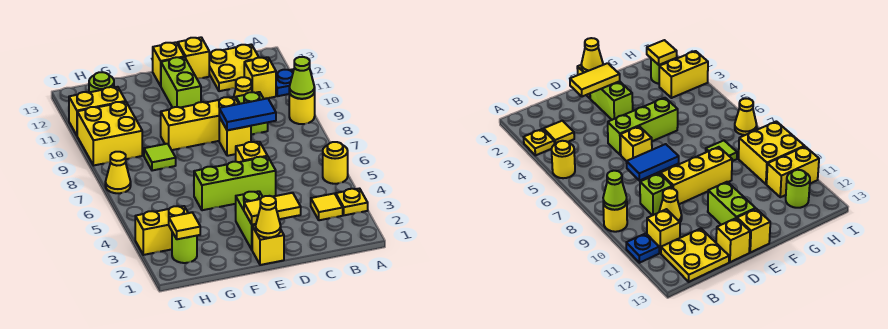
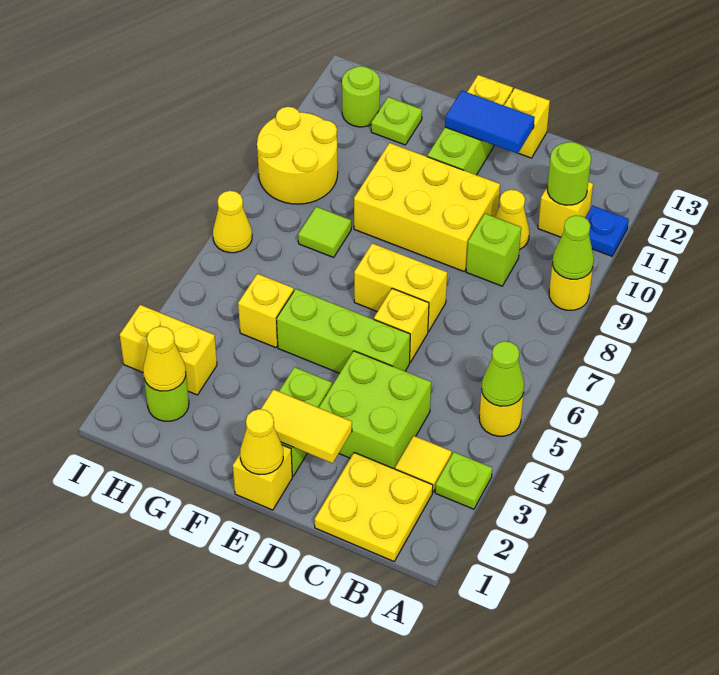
yellow 1x1 plate [336,189,368,215] -> lime 1x1 plate [435,452,492,509]
none -> lime 1x1 cone [482,341,524,406]
none -> lime 1x1 round brick [547,142,591,205]
yellow 2x2 plate [209,44,259,91] -> yellow 2x2 plate moved to [315,453,433,561]
none -> lime 2x2 brick [319,351,431,469]
blue 1x2 tile [219,98,276,130] -> blue 1x2 tile moved to [445,91,535,154]
yellow 1x1 brick [219,117,251,156] -> yellow 1x1 brick moved to [238,274,294,348]
yellow 1x3 brick [161,97,238,150] -> yellow 2x3 brick [354,143,500,271]
none -> lime 1x1 plate [371,97,422,145]
yellow 1x1 tile [169,213,200,239] -> yellow 1x1 cone [143,326,186,391]
yellow 2x2 brick [77,102,142,165] -> yellow 2x2 round brick [257,107,338,204]
yellow 1x2 brick [69,87,126,135] -> yellow 1x2 brick moved to [354,243,447,332]

